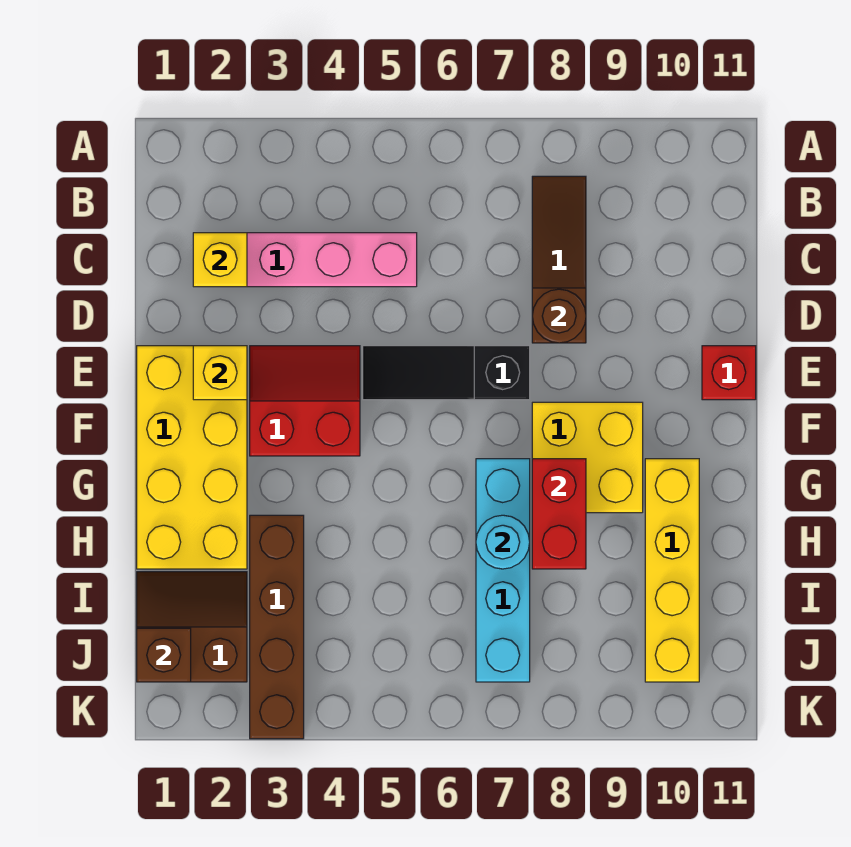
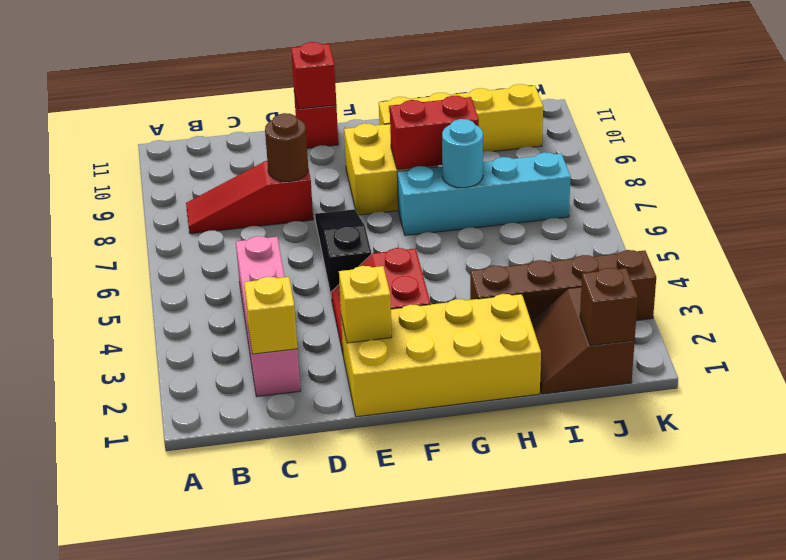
brown 1x3 slope [532,176,586,343] -> red 1x3 slope [186,161,313,234]
black 1x3 slope [363,346,530,400] -> black 1x3 slope turned to [315,209,371,294]
none -> red 1x1 brick [291,42,336,109]

